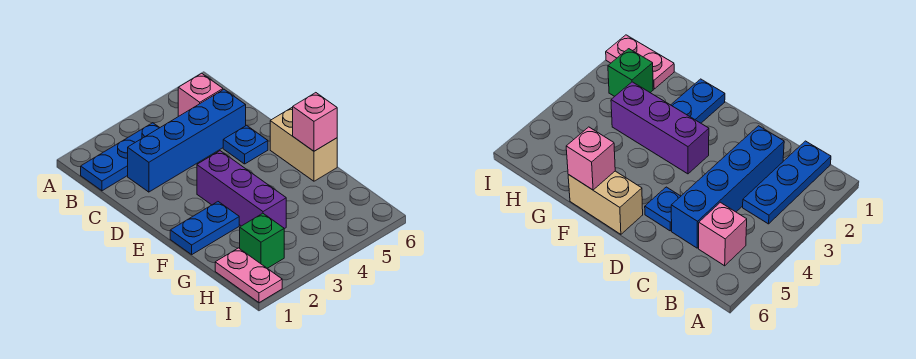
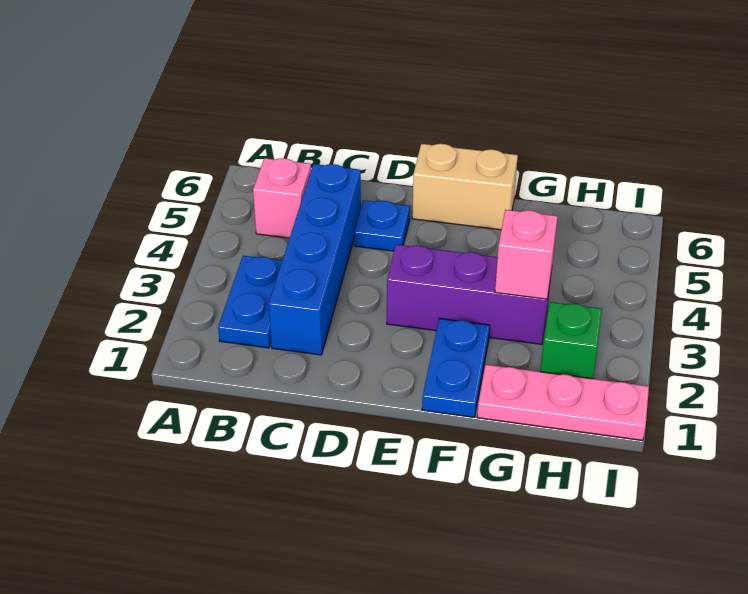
blue 1x3 plate [81,123,159,191] -> blue 1x2 plate [218,256,282,348]
pink 1x1 brick [293,93,337,151] -> pink 1x1 brick moved to [495,210,558,299]
pink 1x2 plate [215,248,282,303] -> pink 1x3 plate [477,365,649,440]

